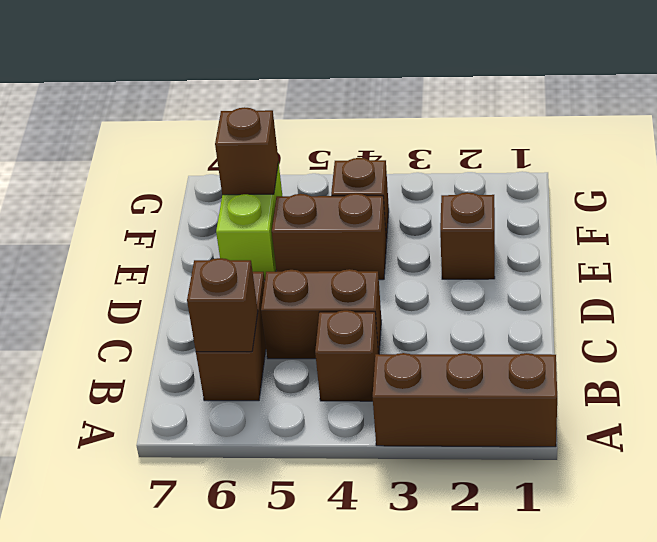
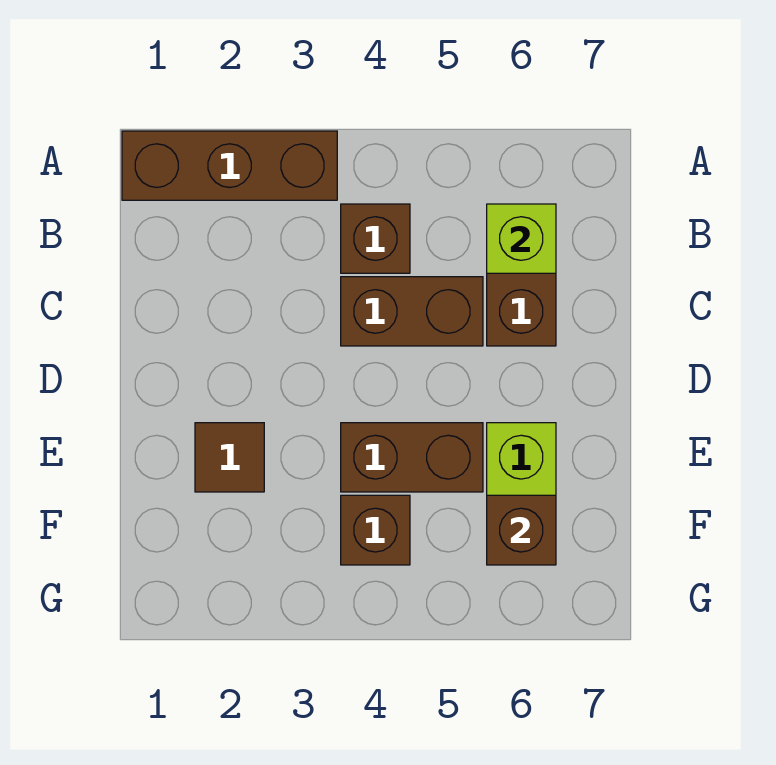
brown 1x1 brick [187,258,258,352] -> lime 1x1 brick [487,204,556,273]
brown 1x1 brick [440,192,495,279] -> brown 1x1 tile [195,423,264,492]

